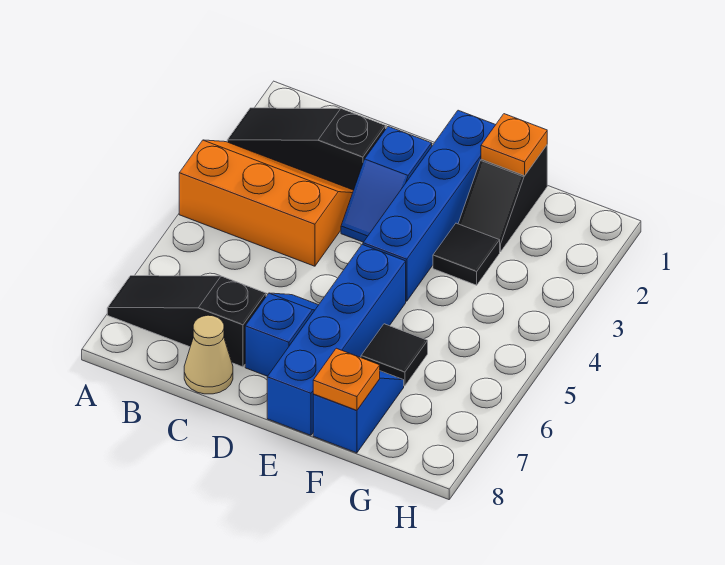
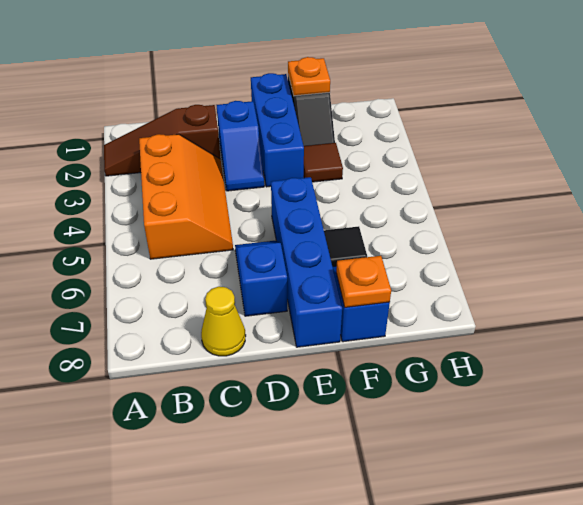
black 1x3 slope [227,108,386,190] -> brown 1x3 slope [104,105,220,176]
orange 2x3 slope [179,140,354,266] -> orange 2x3 slope turned to [139,134,233,259]
black 1x3 slope [107,276,266,367] -> none
tan 1x1 cone [184,315,233,394] -> yellow 1x1 cone [201,287,246,356]
blue 1x4 brick [363,110,495,301] -> blue 1x3 brick [251,73,304,187]
black 1x1 tile [433,223,500,285] -> brown 1x1 tile [304,143,343,182]

